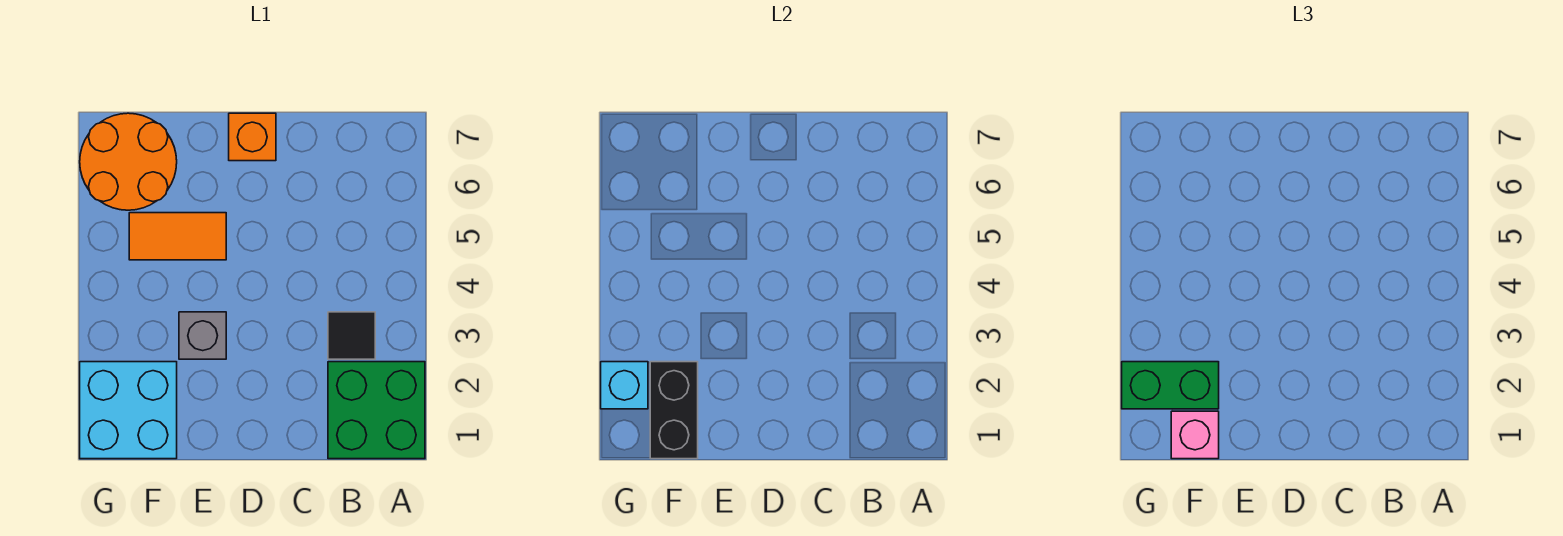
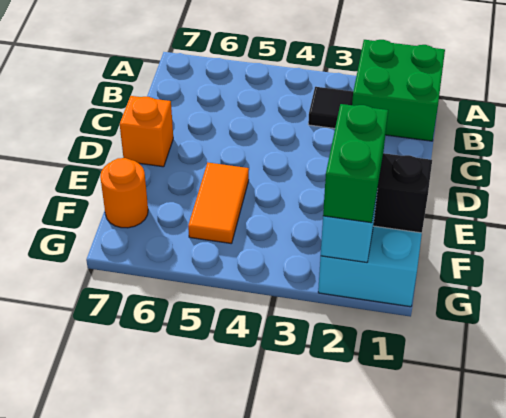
grey 1x1 brick [179,312,226,359] -> none
pink 1x1 brick [1171,411,1219,459] -> none
orange 2x2 round brick [80,113,177,210] -> orange 1x1 round brick [100,158,148,228]

